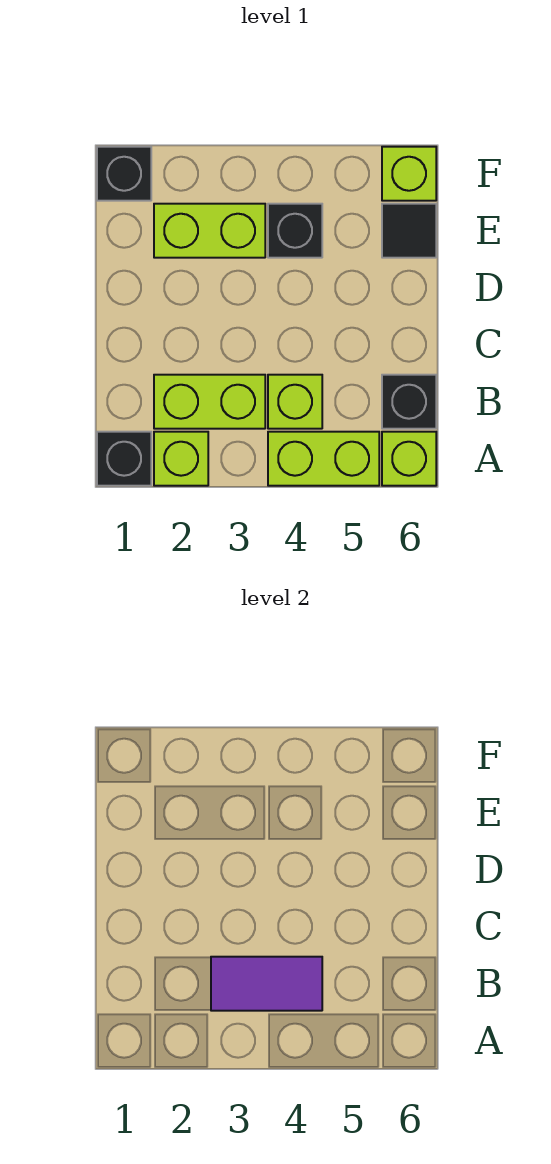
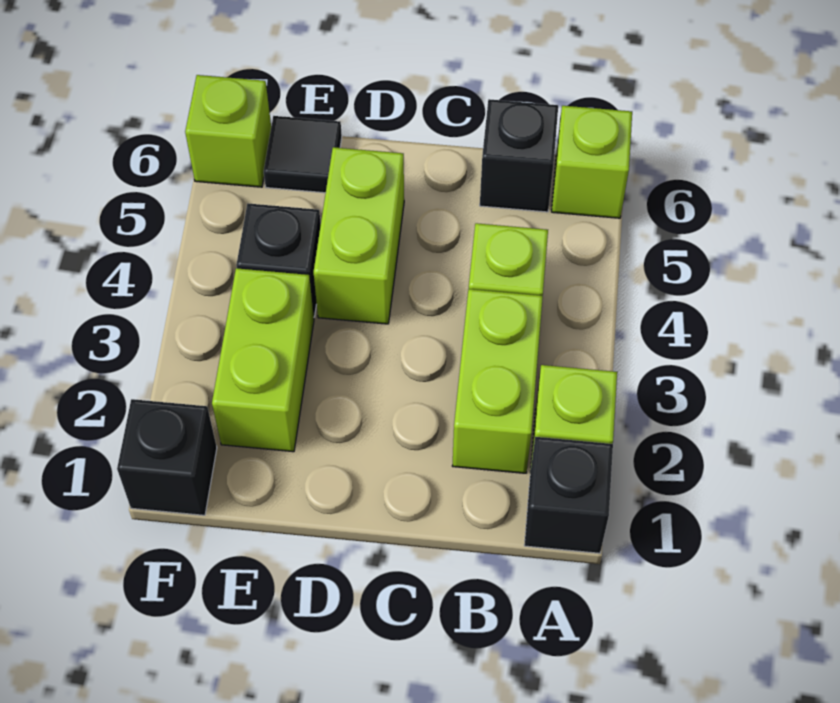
lime 1x2 brick [268,432,379,486] -> lime 1x2 brick moved to [314,147,404,324]
purple 1x2 tile [211,957,322,1011] -> none

